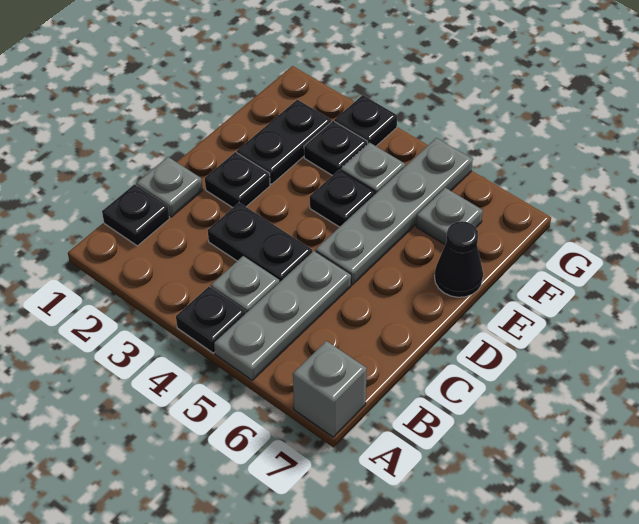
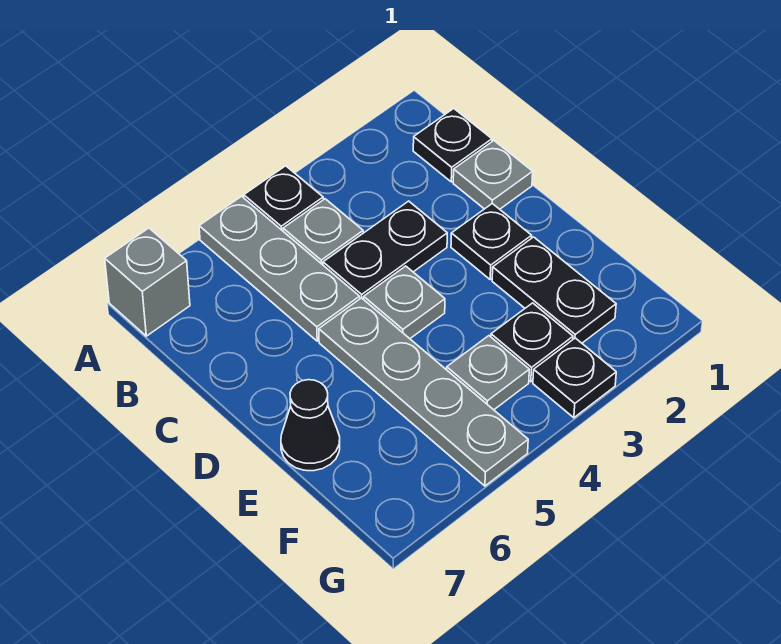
black 1x1 plate [310,170,375,227] -> none
grey 1x1 plate [416,188,483,245] -> grey 1x1 plate moved to [364,266,445,339]

